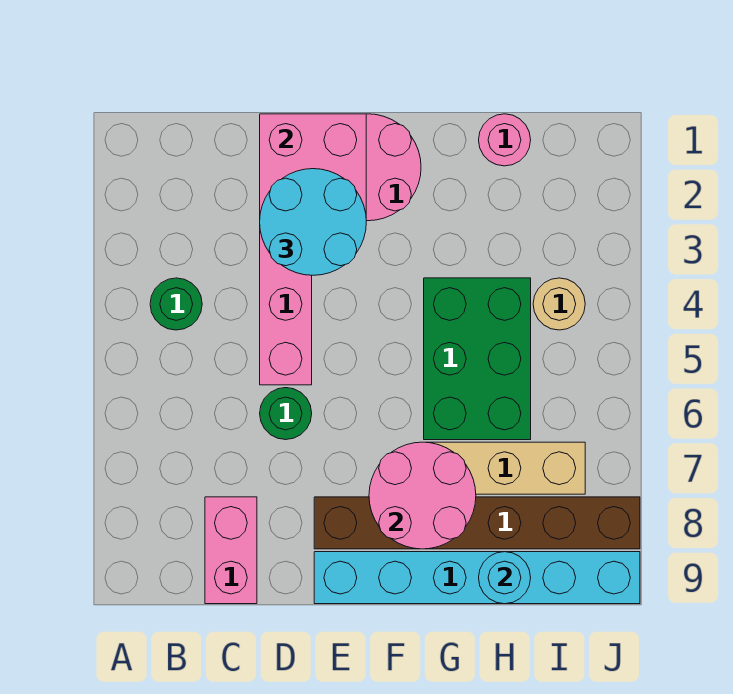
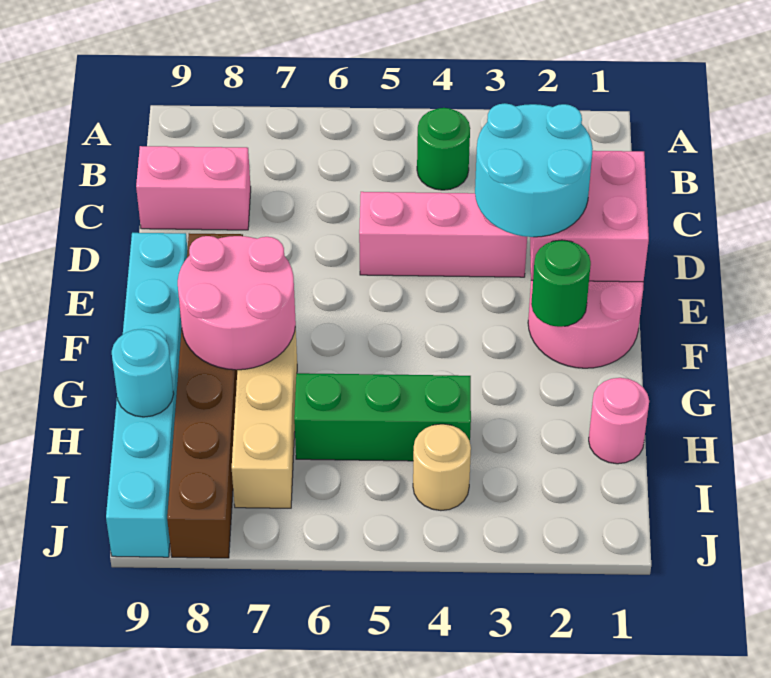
green 1x1 round brick [260,388,312,440] -> green 1x1 round brick moved to [531,240,591,327]
green 2x3 brick [424,278,531,440] -> green 1x3 brick [294,373,471,461]

